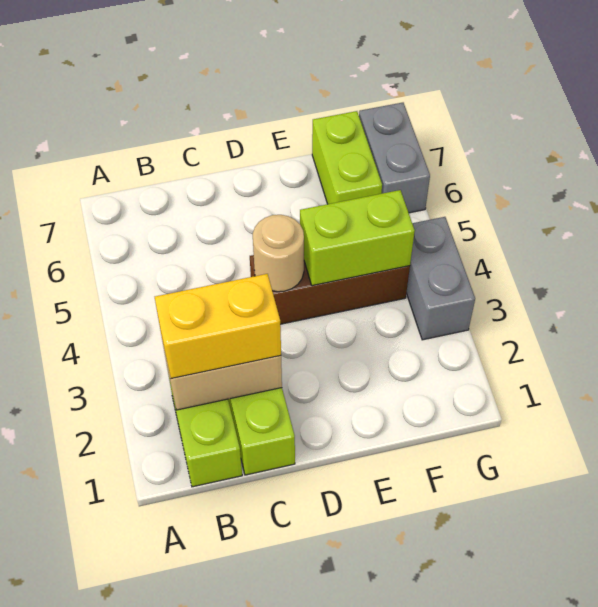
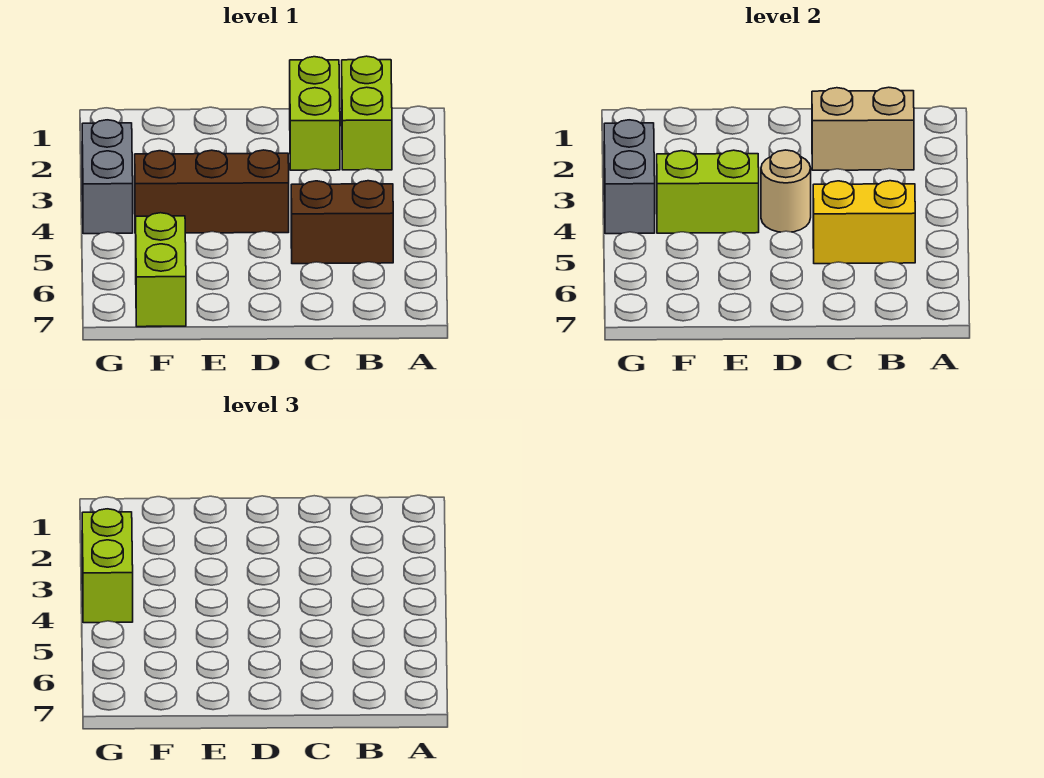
yellow 1x2 brick [155,274,281,379] -> yellow 1x2 brick moved to [813,181,915,264]
none -> brown 1x2 brick [291,181,393,264]
none -> lime 1x2 brick [82,509,133,623]
grey 1x2 brick [359,103,430,213] -> grey 1x2 brick moved to [604,120,655,234]

